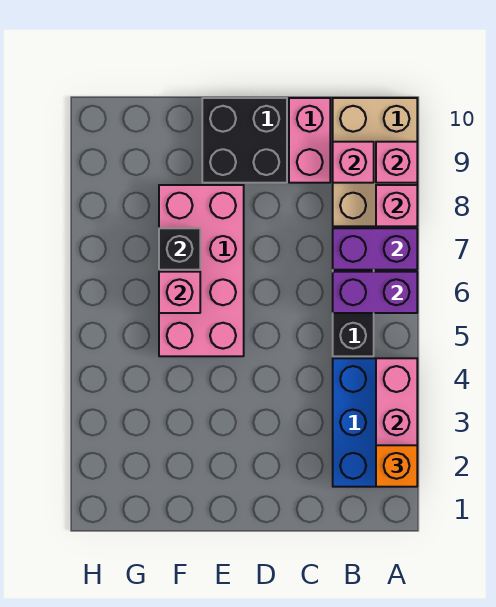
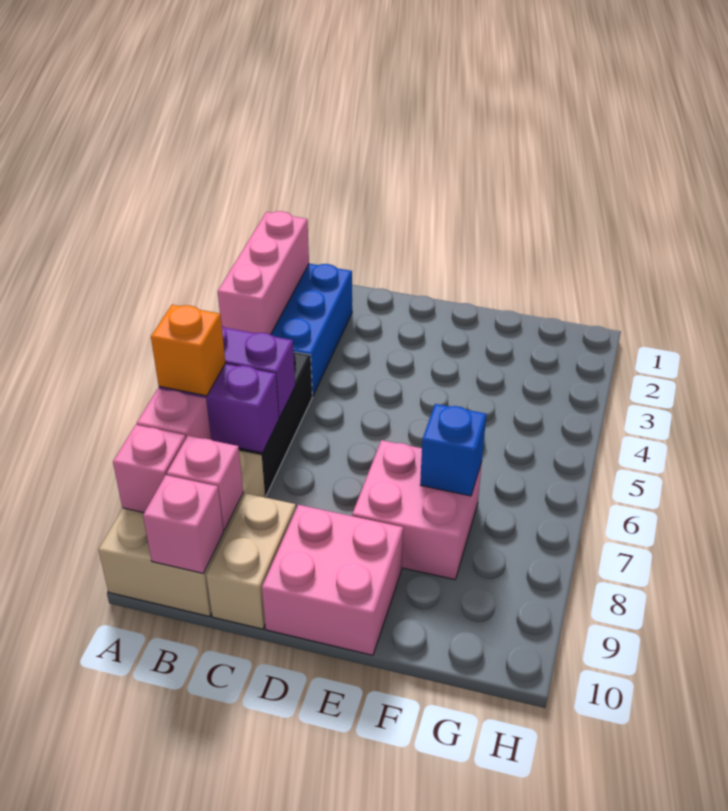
orange 1x1 brick [376,445,417,487] -> orange 1x1 brick moved to [151,305,226,396]
pink 1x2 brick [289,98,330,183] -> tan 1x2 brick [206,494,296,629]
black 2x2 brick [202,98,287,183] -> pink 2x2 brick [262,505,403,655]
pink 2x4 brick [159,185,244,356] -> pink 2x2 brick [352,440,482,580]
pink 1x1 brick [159,272,200,313] -> pink 1x1 brick moved to [143,475,224,573]
black 1x1 brick [159,228,200,270] -> blue 1x1 brick [420,404,486,496]

